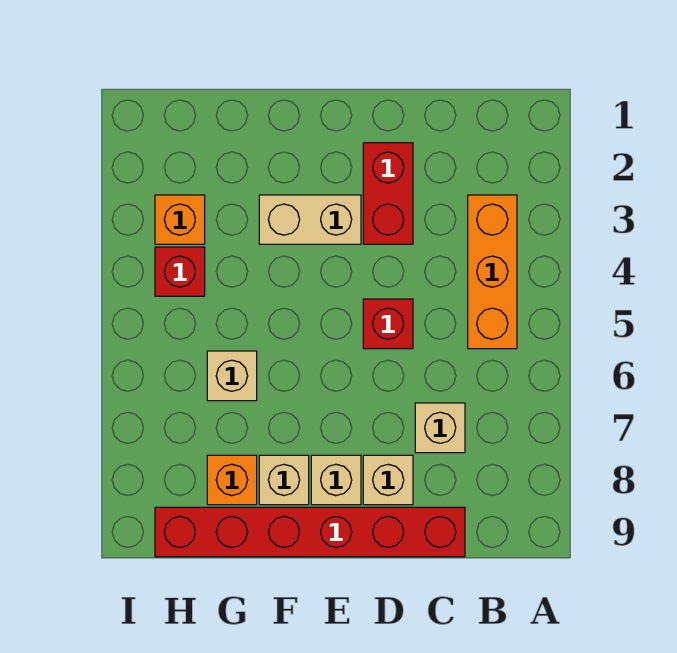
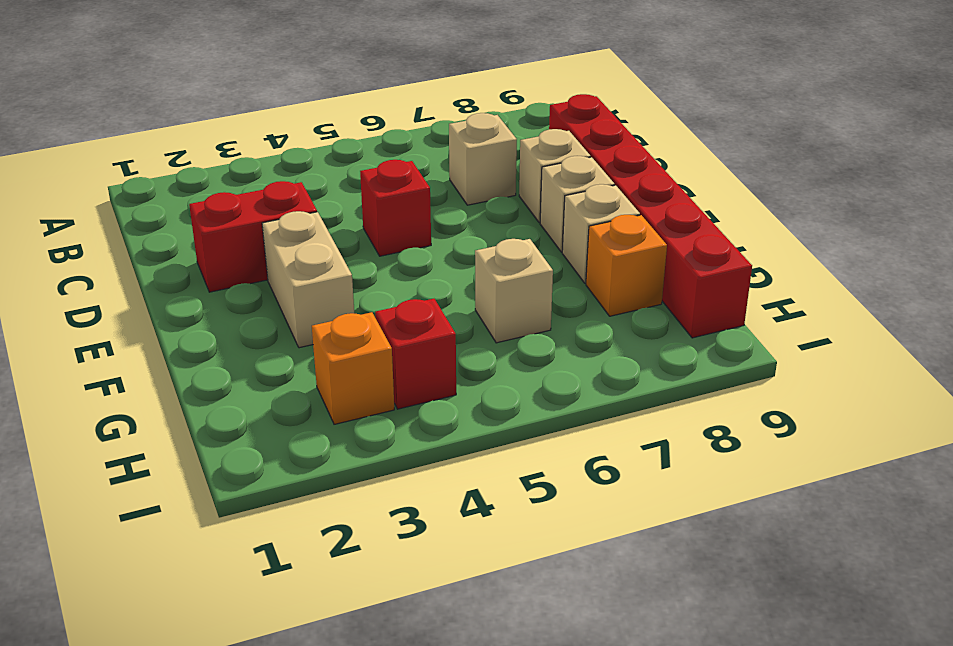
orange 1x3 brick [468,195,517,349] -> none

